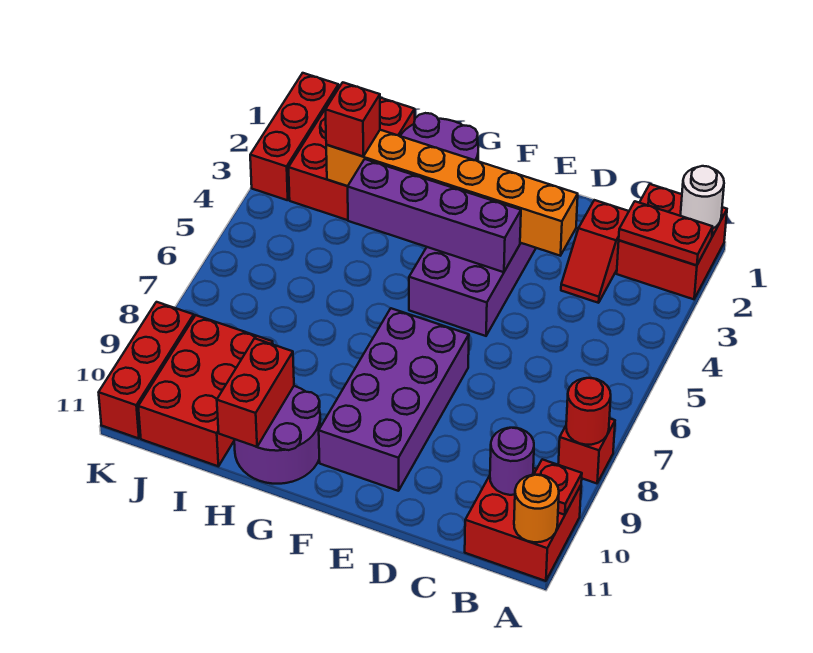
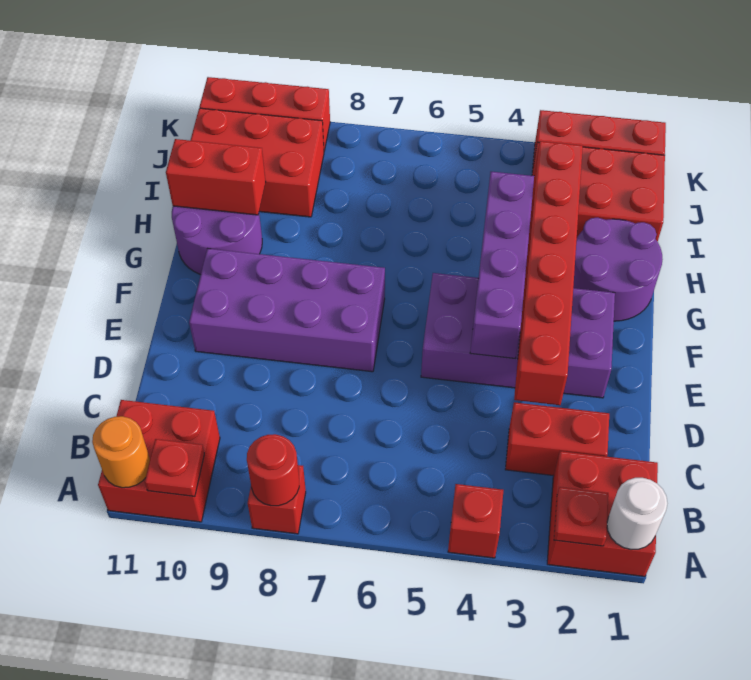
red 1x2 plate [619,201,713,265] -> red 1x1 plate [554,487,608,546]
purple 1x1 round brick [490,428,534,495] -> none
red 1x2 slope [561,200,629,303] -> red 1x2 brick [505,402,609,476]
orange 1x6 brick [326,130,578,256] -> red 1x6 brick [514,141,583,405]
red 1x1 brick [326,82,380,156] -> red 1x1 brick moved to [448,484,504,558]

